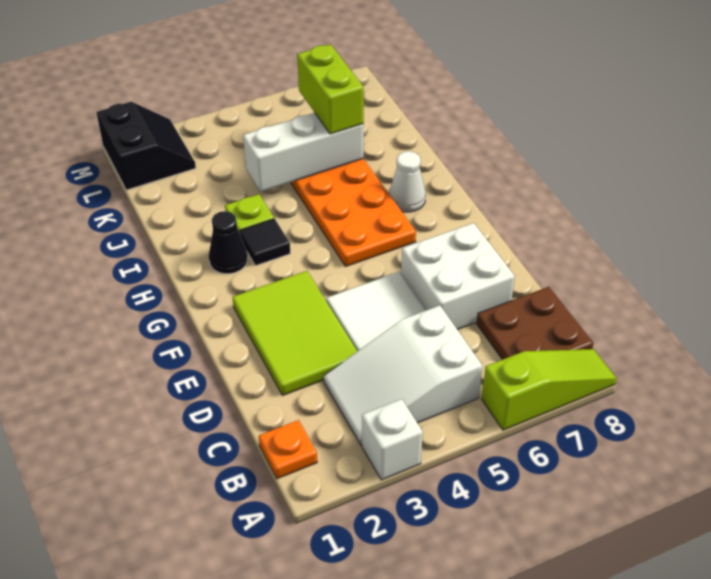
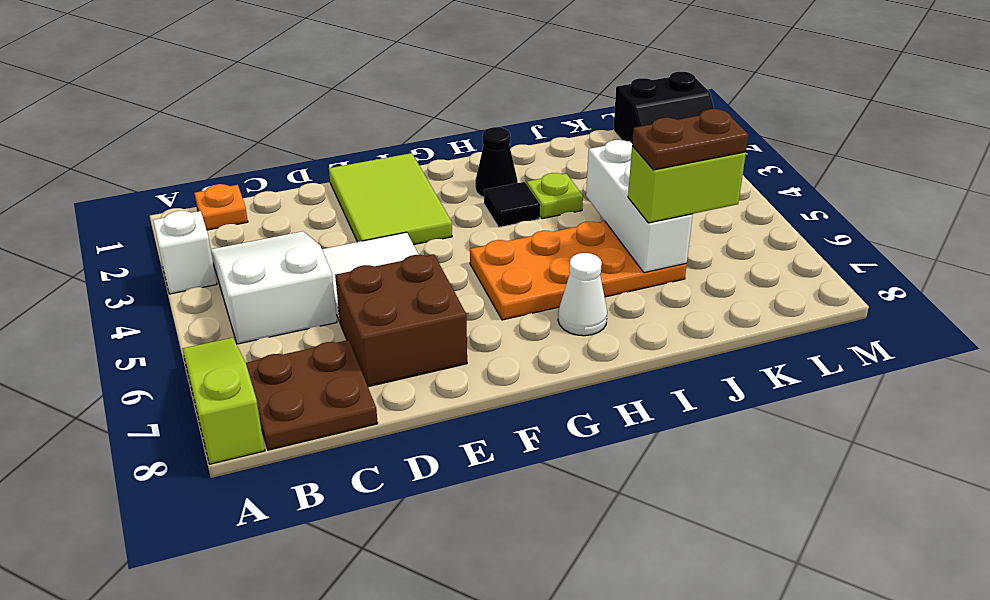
lime 1x3 slope [482,349,617,430] -> lime 1x3 slope turned to [183,338,265,464]
lime 2x3 tile [233,271,357,395] -> lime 2x3 tile turned to [329,153,452,245]
white 2x2 brick [401,223,515,330] -> brown 2x2 brick [335,254,467,387]
none -> brown 1x2 plate [632,109,749,170]

